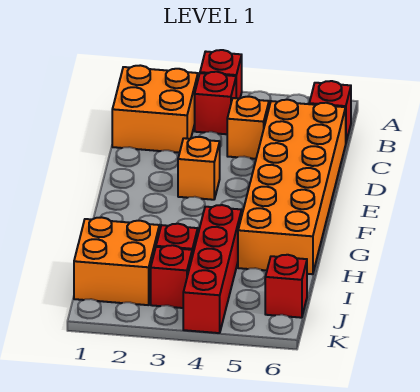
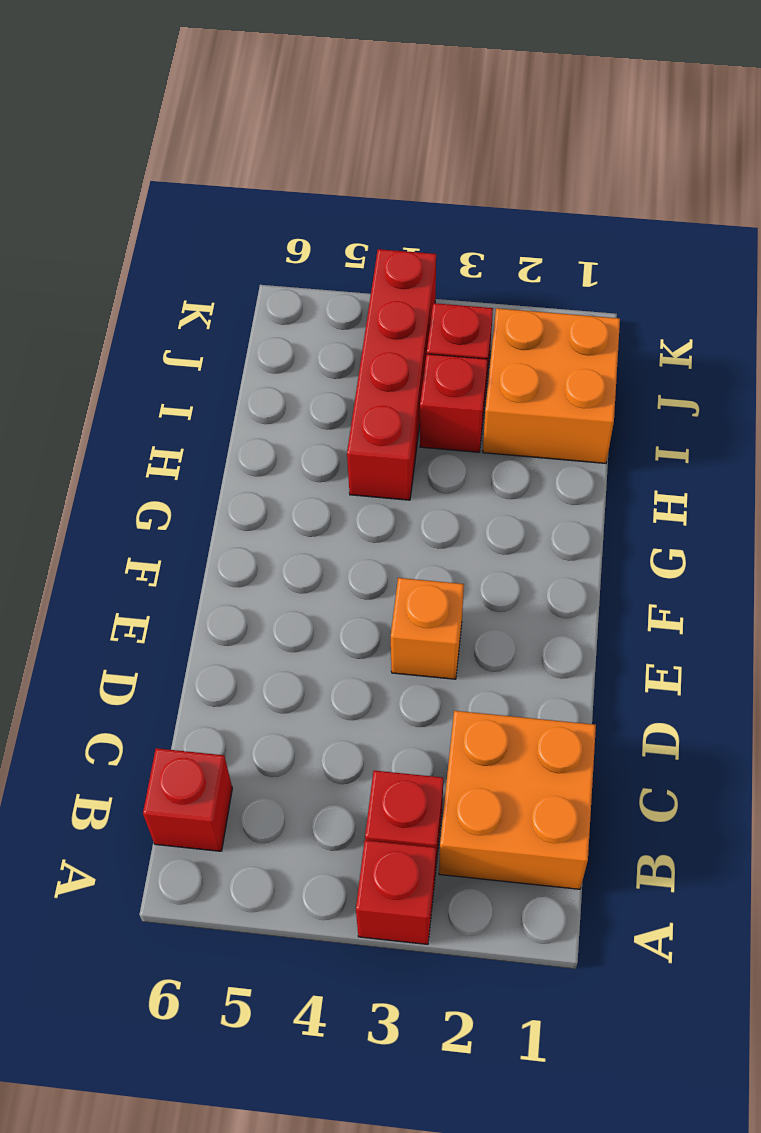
orange 1x1 brick [227,97,269,159] -> none
orange 2x6 brick [238,100,346,274] -> none
red 1x1 brick [265,255,307,318] -> none

